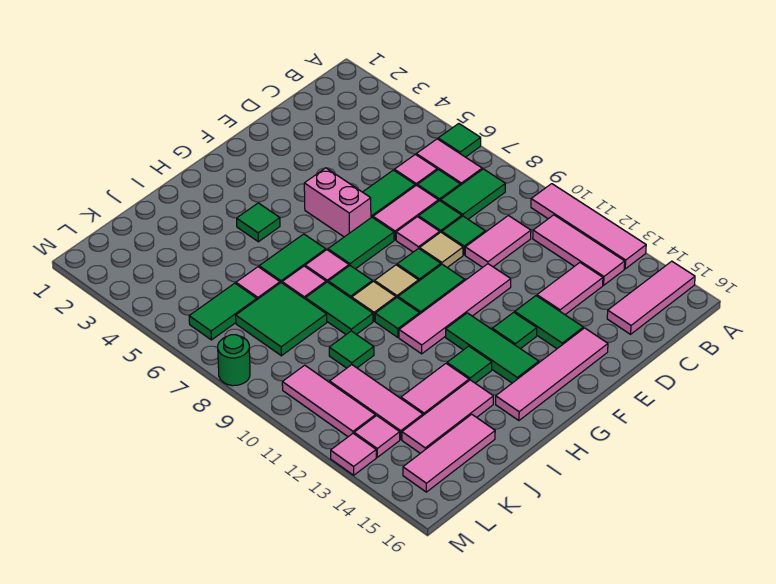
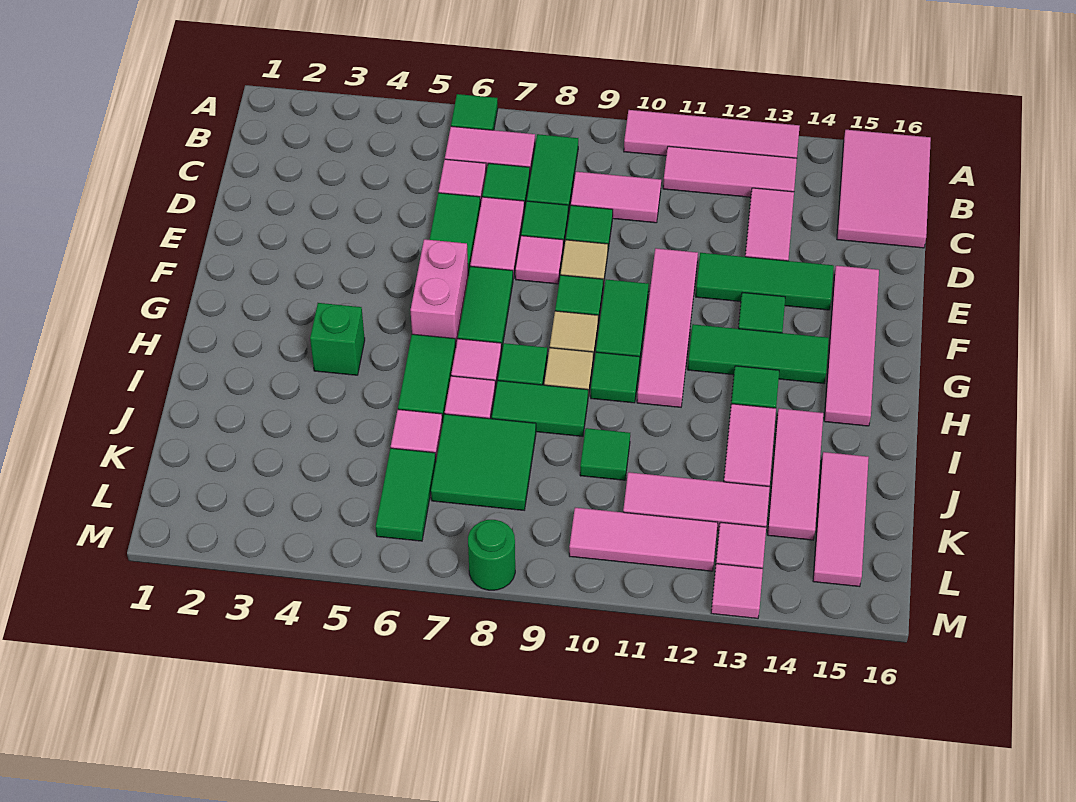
pink 1x3 tile [607,261,695,334] -> pink 2x3 tile [837,130,931,248]
pink 1x2 tile [465,216,531,267] -> pink 1x2 tile turned to [571,172,661,223]
green 1x2 tile [515,296,583,349] -> green 1x3 tile [696,253,834,310]
pink 1x2 brick [304,168,371,237] -> pink 1x2 brick turned to [410,239,468,344]
green 1x1 tile [237,203,280,242] -> green 1x1 brick [310,303,365,375]

